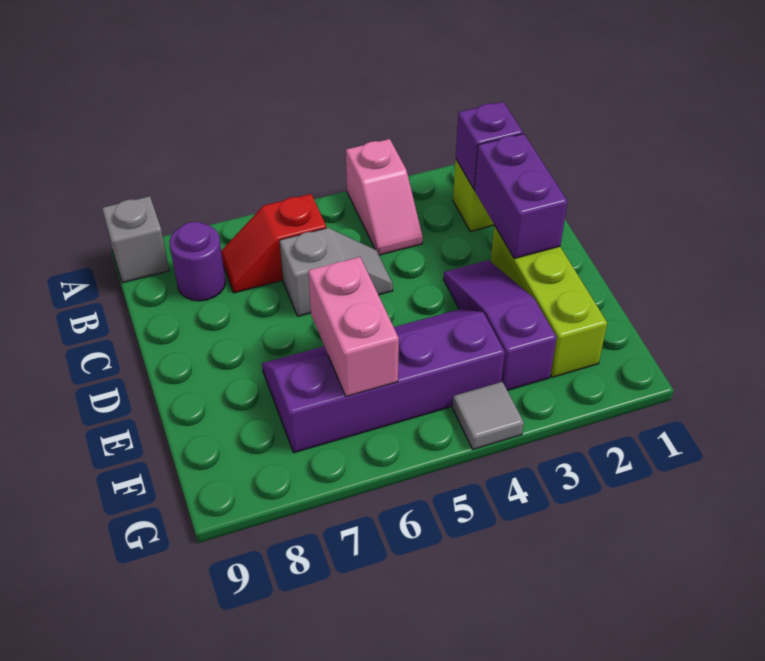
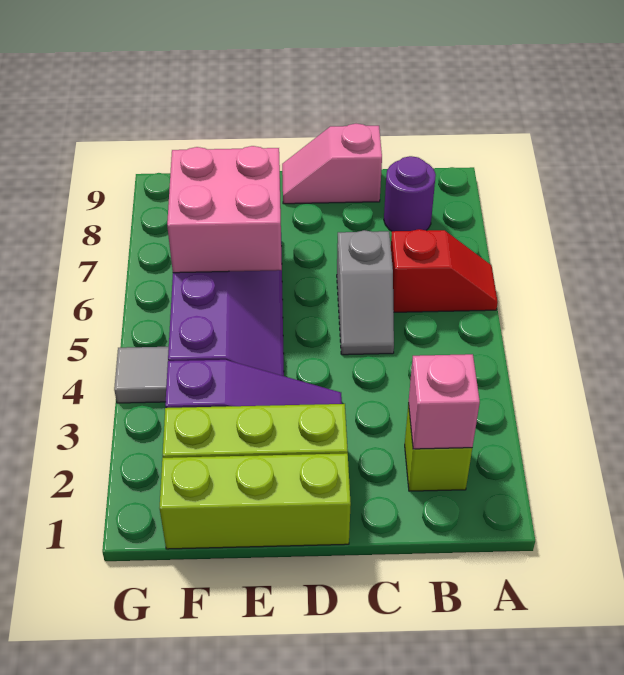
pink 1x2 slope [346,139,423,255] -> pink 1x2 slope moved to [282,124,382,204]
grey 1x1 brick [102,196,169,283] -> none
purple 1x1 brick [456,102,523,189] -> pink 1x1 brick [409,354,480,449]
red 1x2 slope [221,194,326,293] -> red 1x2 slope turned to [391,229,498,312]
purple 1x2 brick [475,134,568,259] -> none
none -> lime 1x3 brick [160,453,351,549]
pink 1x2 brick [308,257,399,396] -> pink 2x2 brick [167,146,282,273]

